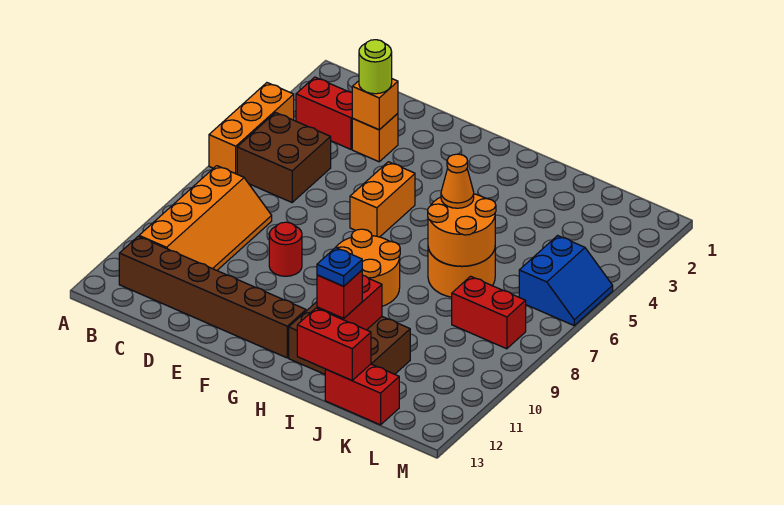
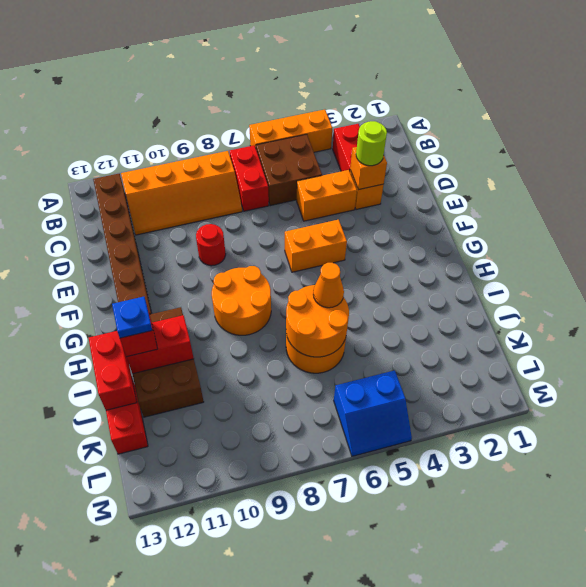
none -> orange 1x2 brick [297,170,357,221]
red 1x2 brick [452,276,526,349] -> red 1x2 brick moved to [230,145,269,211]

